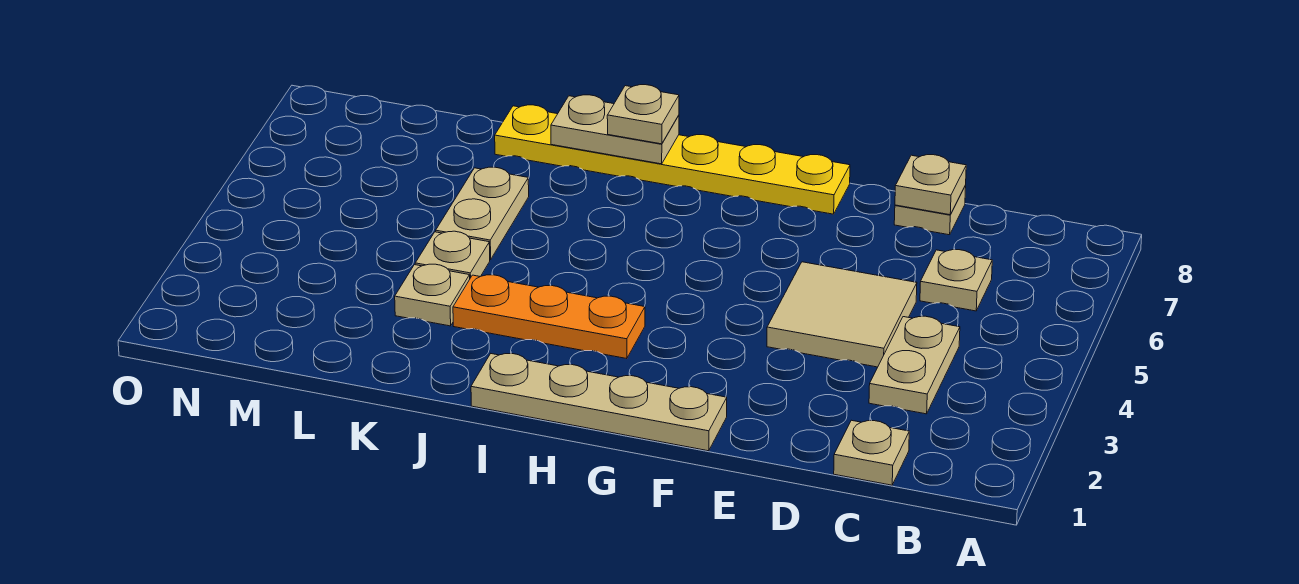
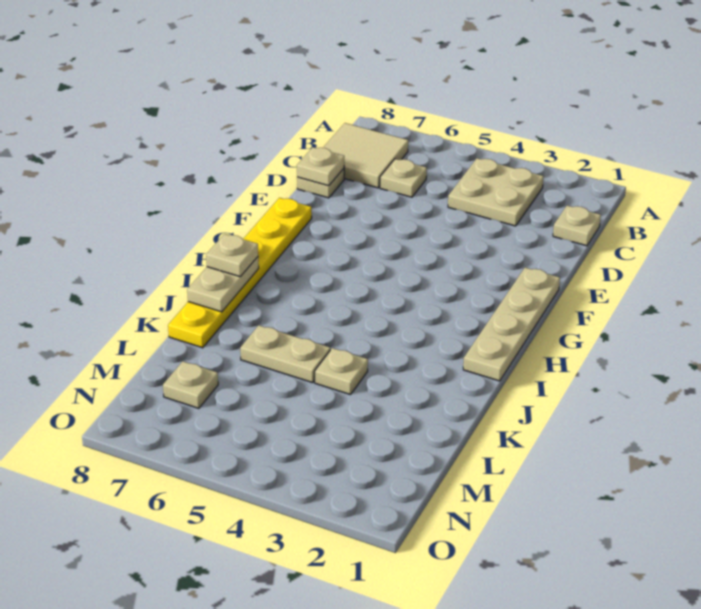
tan 1x2 plate [869,316,960,414] -> tan 2x2 plate [448,158,544,226]
tan 2x2 tile [767,262,917,367] -> tan 2x2 tile moved to [323,123,408,188]
orange 1x3 plate [453,275,645,359] -> none
tan 1x1 plate [395,264,470,326] -> tan 1x1 plate moved to [163,361,218,408]

